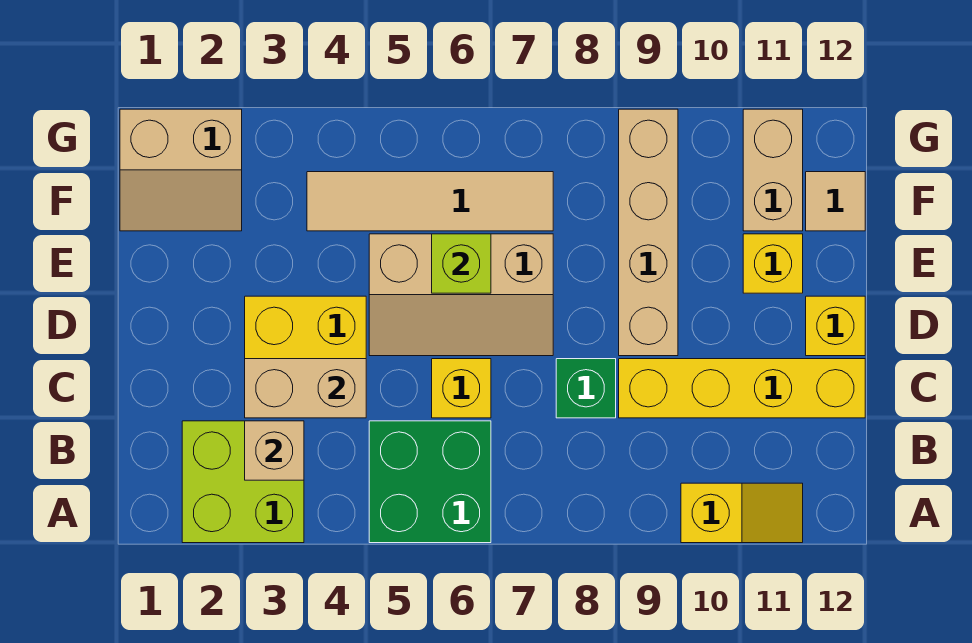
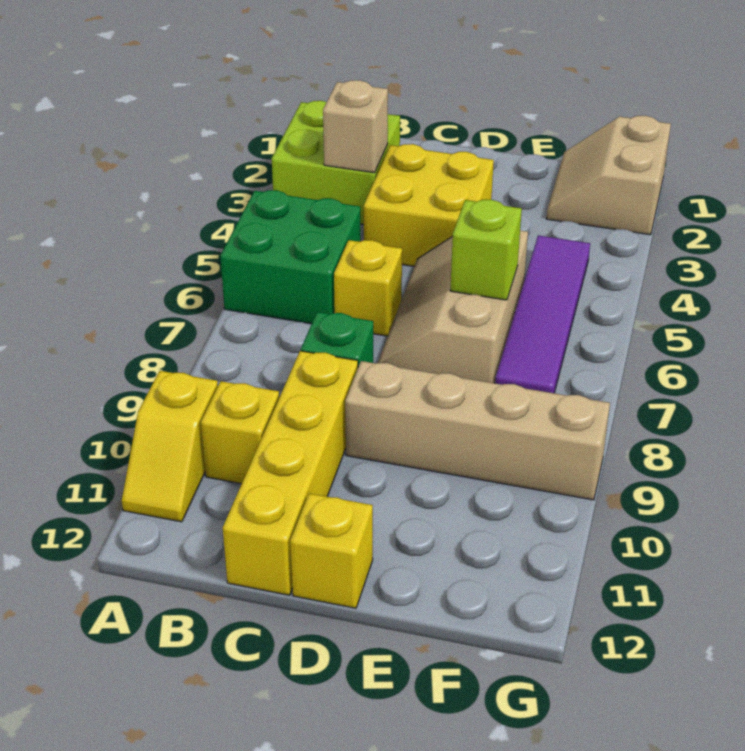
tan 1x2 brick [245,359,366,418] -> none
yellow 1x1 brick [743,234,803,293] -> yellow 1x1 brick moved to [201,381,279,484]
tan 1x4 tile [307,172,553,231] -> purple 1x4 tile [495,235,590,393]
tan 1x2 brick [743,109,803,231] -> none
tan 1x1 tile [806,172,865,231] -> none

